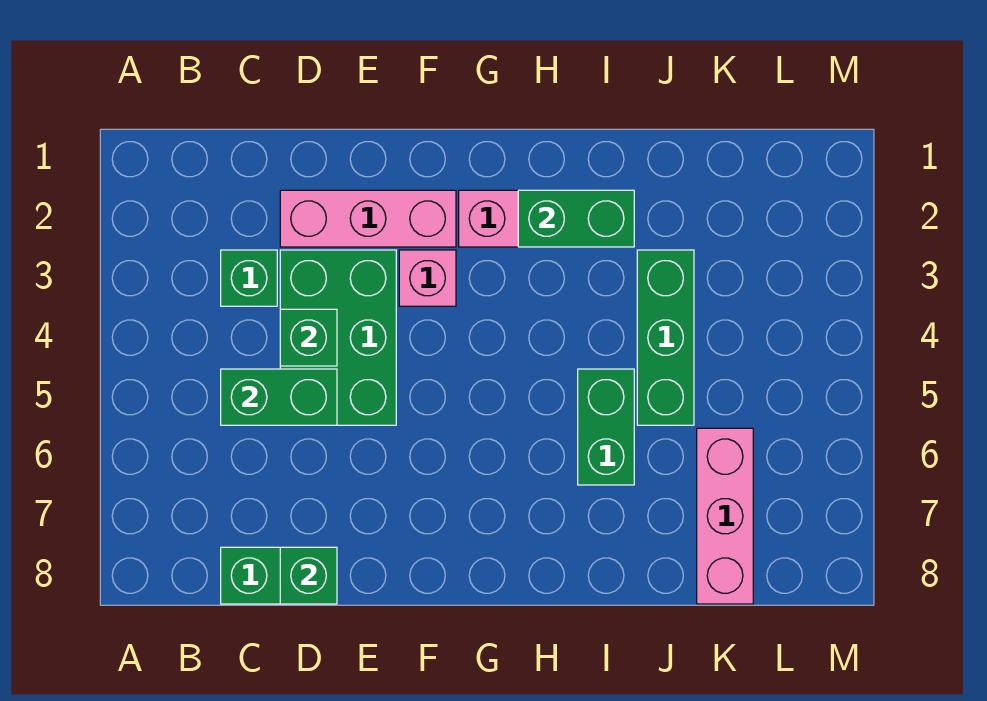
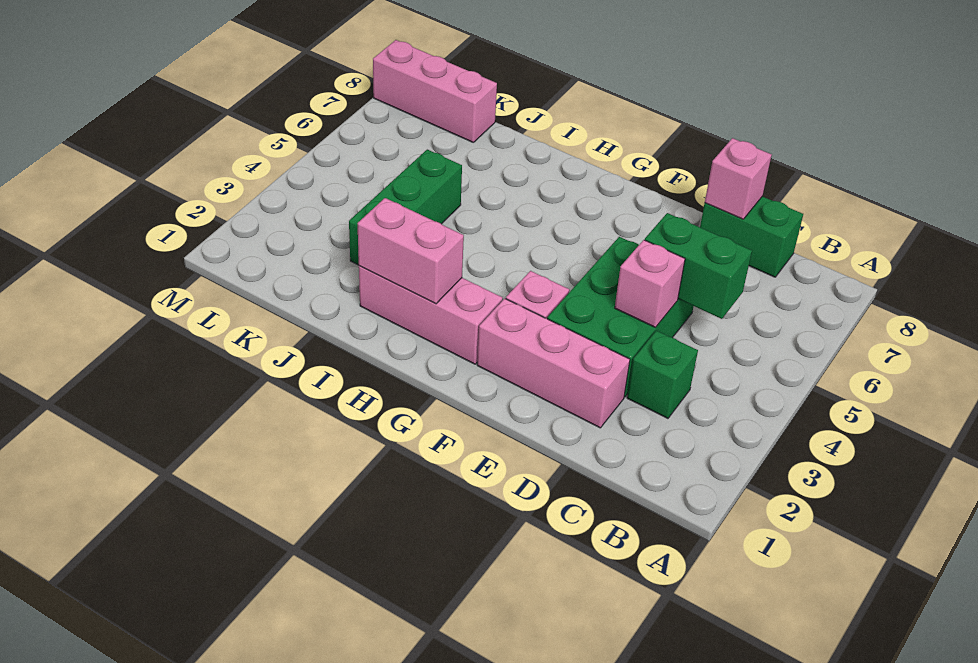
green 1x1 brick [280,309,337,366] -> pink 1x1 brick [615,240,685,327]
green 1x1 brick [280,547,337,604] -> pink 1x1 brick [705,138,772,219]
green 1x2 brick [518,190,634,247] -> pink 1x2 brick [357,198,464,304]
green 1x2 brick [578,369,634,485] -> none
pink 1x3 brick [697,428,753,604] -> pink 1x3 brick turned to [373,40,497,143]

